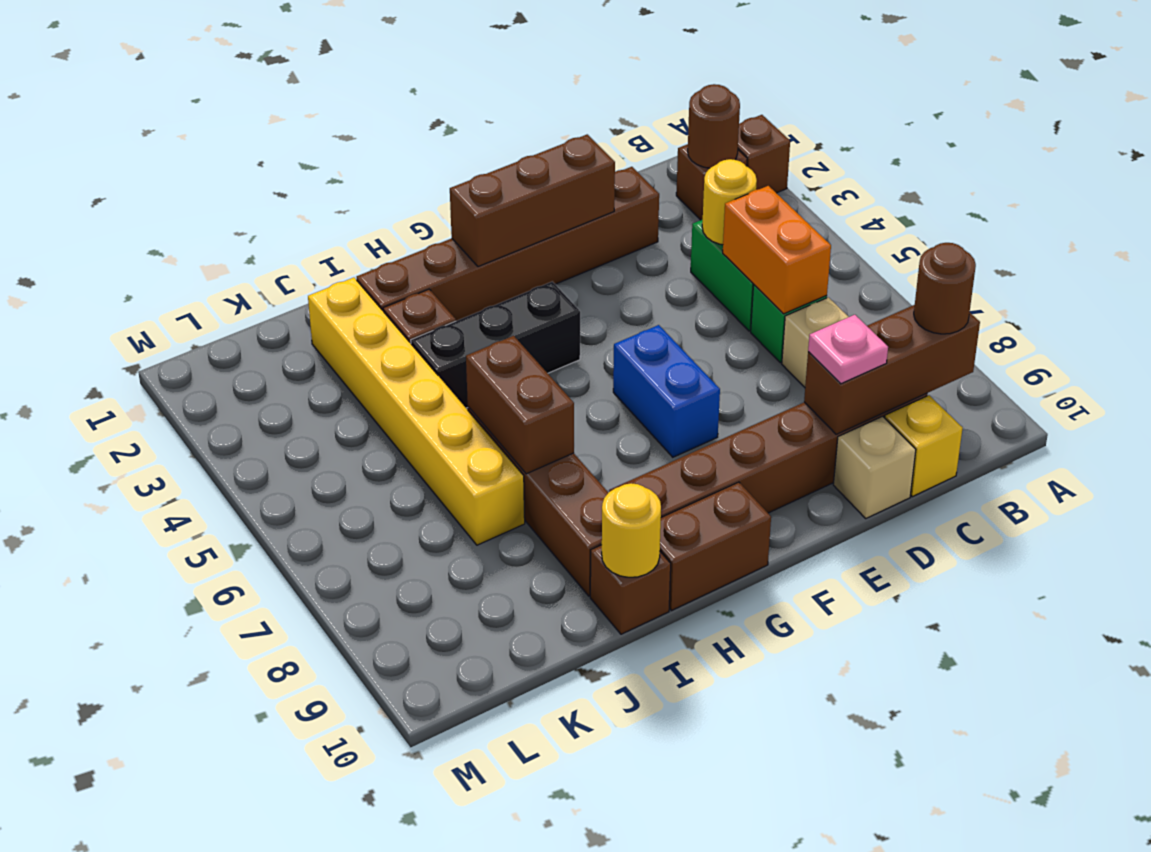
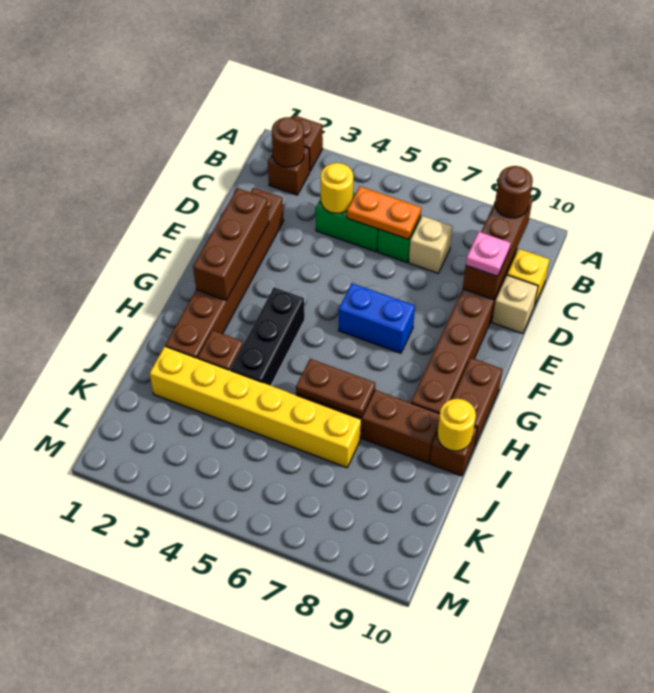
orange 1x2 brick [723,186,831,314] -> orange 1x2 plate [347,186,421,239]
brown 1x2 brick [466,336,574,474] -> brown 1x2 plate [296,359,375,418]

